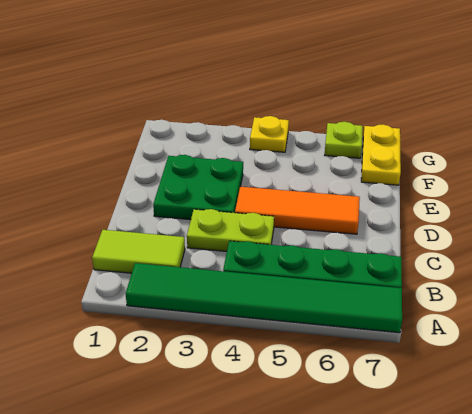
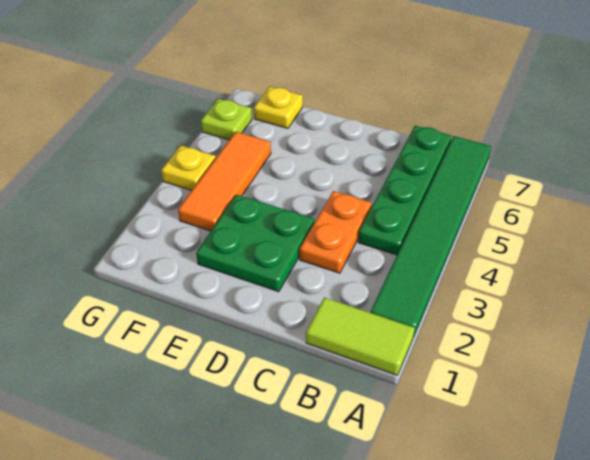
lime 1x2 tile [92,230,185,273] -> lime 1x2 tile turned to [306,297,415,375]
lime 1x2 plate [187,209,274,251] -> orange 1x2 plate [300,191,372,273]
orange 1x3 tile [235,187,360,234] -> orange 1x3 tile moved to [178,132,271,231]
yellow 1x2 plate [361,125,401,185] -> yellow 1x1 plate [254,87,303,128]

